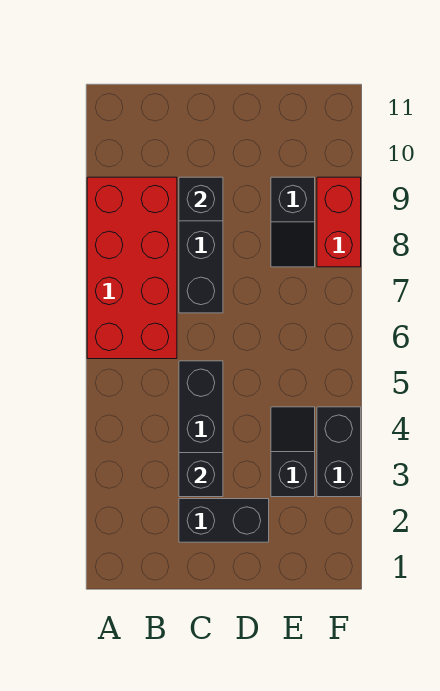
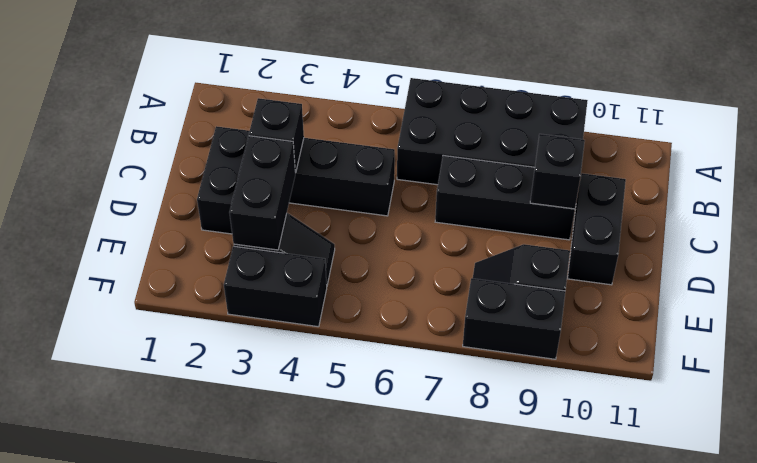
red 2x4 brick [87,177,177,359] -> black 2x4 brick [397,78,588,185]
none -> black 1x2 brick [568,173,626,285]
none -> black 1x2 brick [229,136,295,250]
red 1x2 brick [317,177,361,267] -> black 1x2 brick [463,278,565,359]

